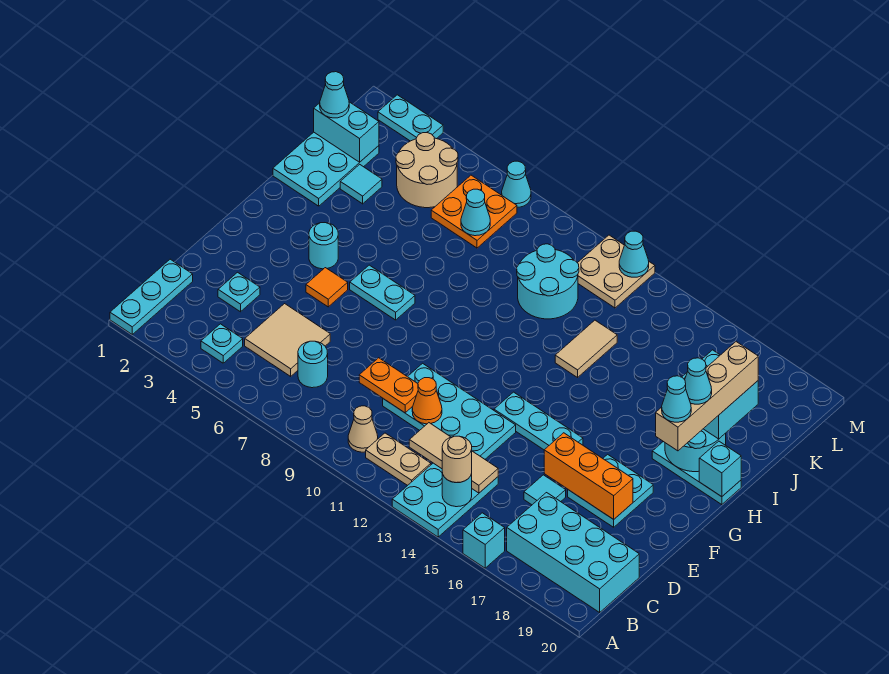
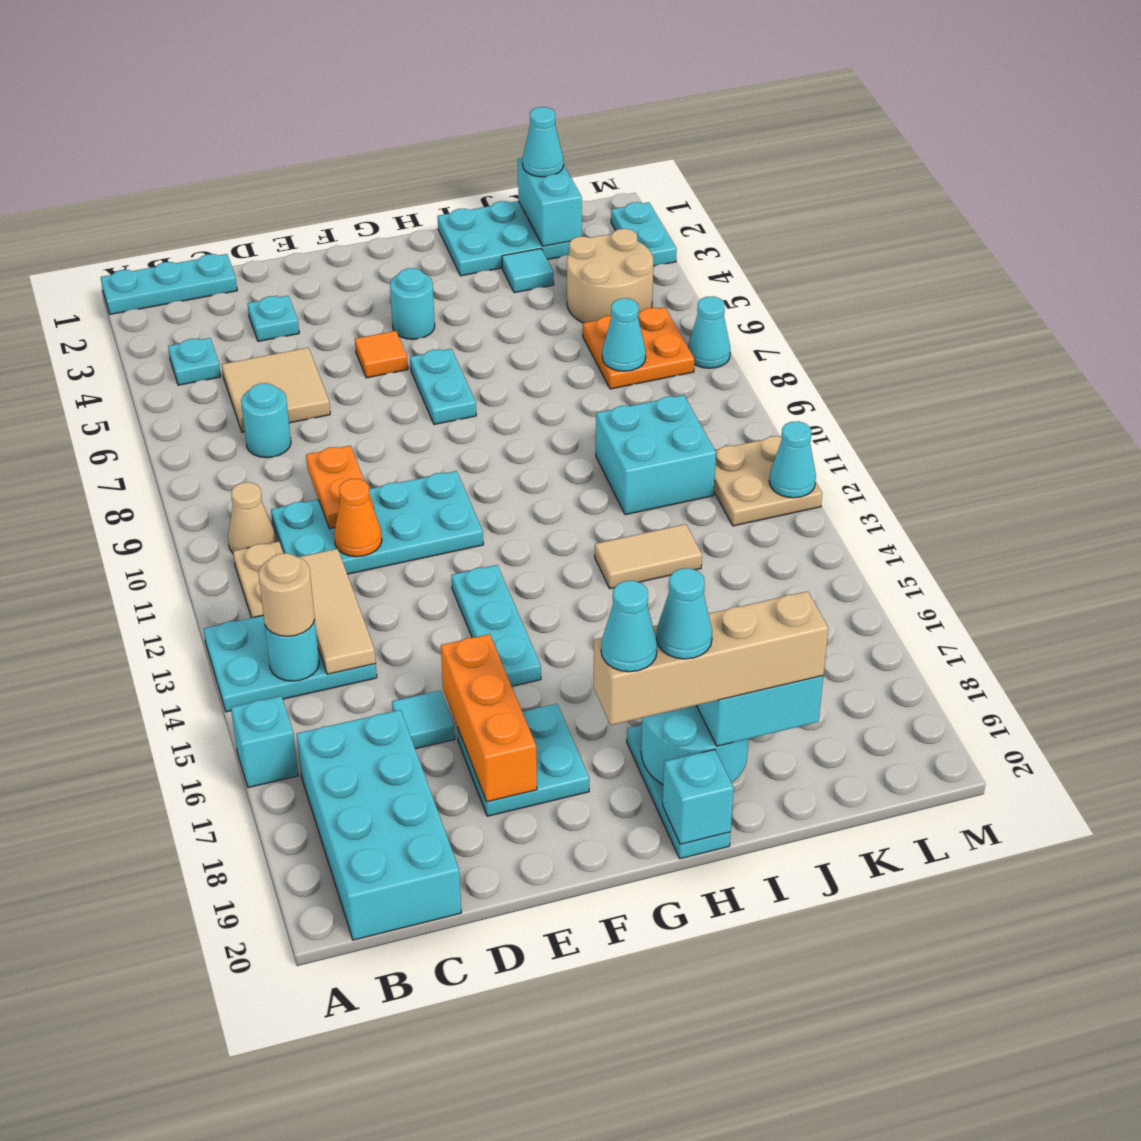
cyan 2x4 plate [383,363,516,459] -> cyan 2x4 plate turned to [271,471,483,574]
cyan 2x2 round brick [517,244,579,319] -> cyan 2x2 brick [596,395,716,515]

